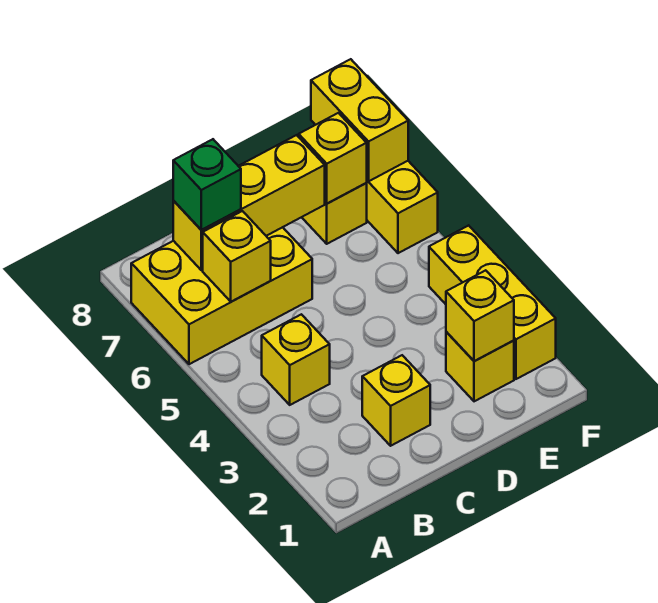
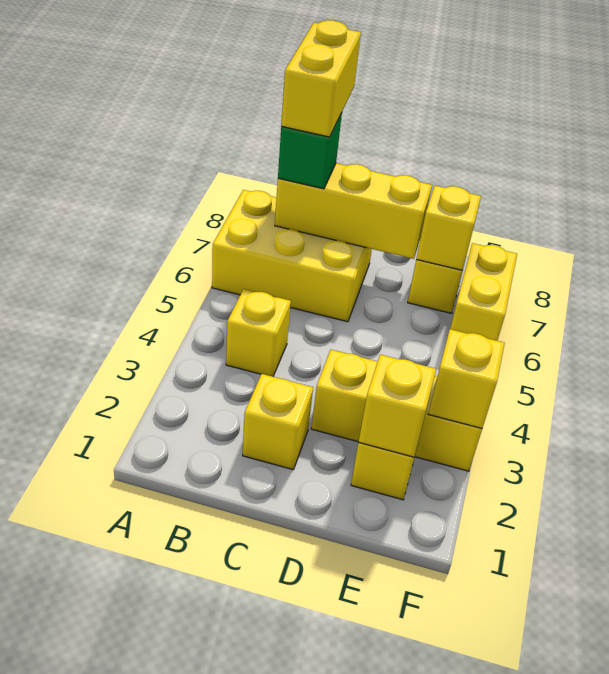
yellow 1x1 brick [203,211,271,302] -> yellow 1x1 brick moved to [428,329,505,428]
yellow 1x3 brick [429,225,556,379] -> yellow 1x3 brick turned to [311,350,482,471]
yellow 1x2 brick [311,59,408,181] -> yellow 1x2 brick moved to [281,20,361,137]

